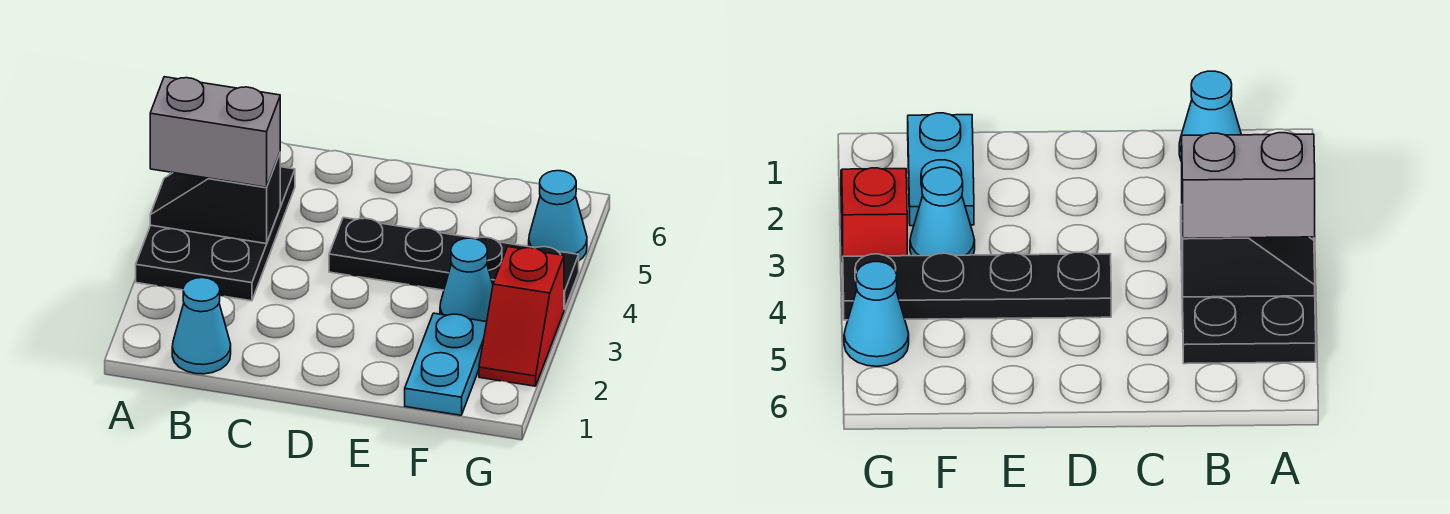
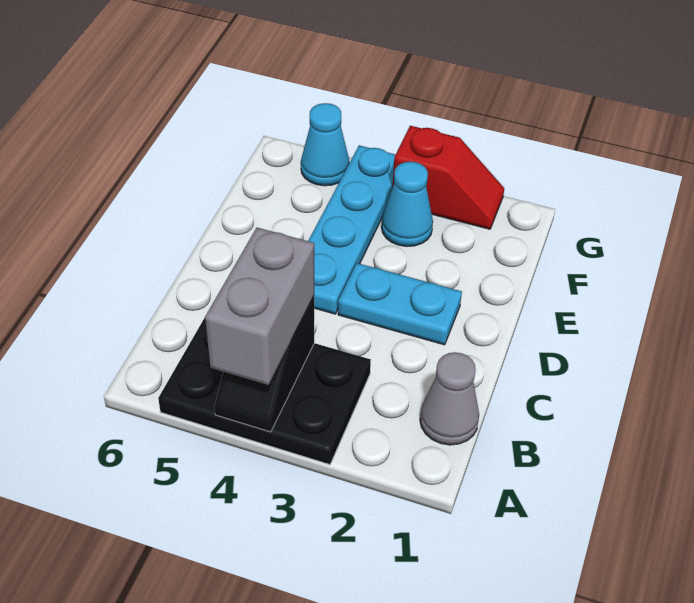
cyan 1x1 cone [172,278,231,374] -> grey 1x1 cone [420,352,479,445]
black 1x4 plate [329,217,579,309] -> cyan 1x4 plate [308,145,396,314]
cyan 1x2 plate [405,313,487,415] -> cyan 1x2 plate moved to [338,263,462,345]

